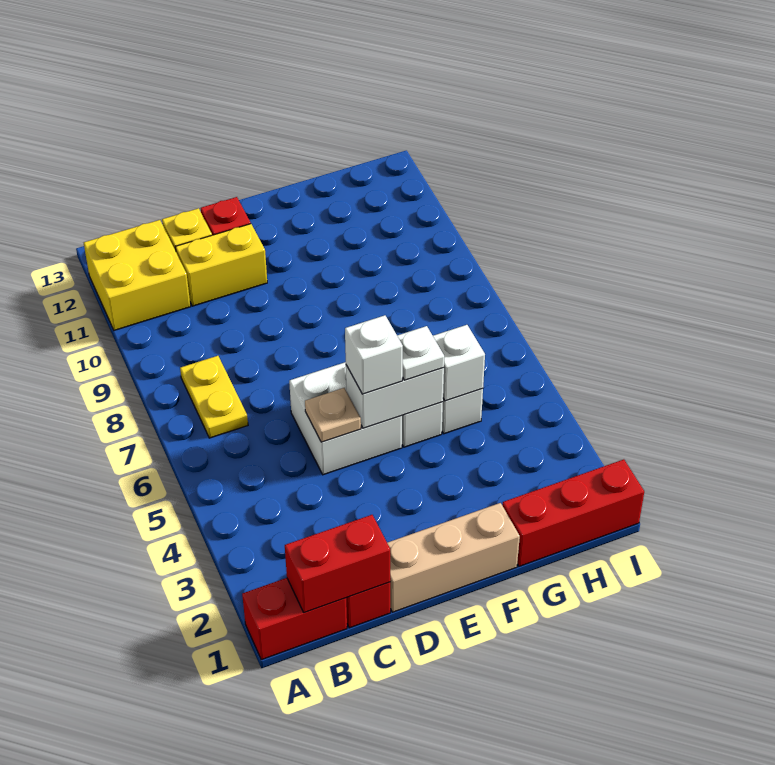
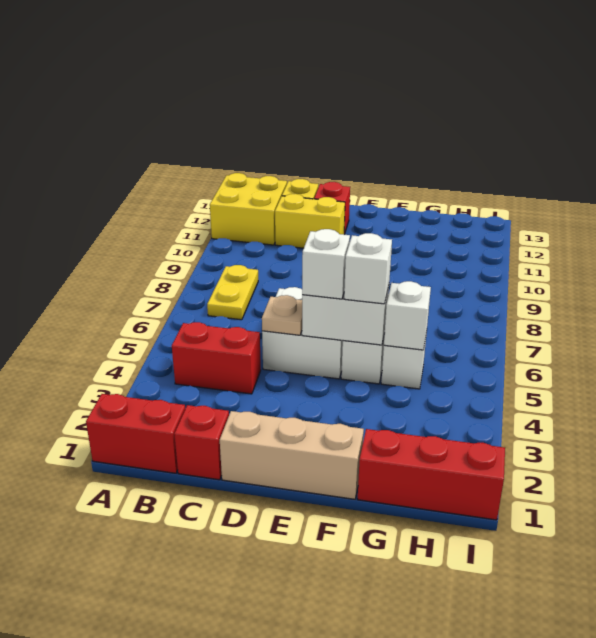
red 1x2 brick [285,515,390,613] -> red 1x2 brick moved to [172,322,261,394]
white 1x1 plate [397,326,444,380] -> white 1x1 brick [344,233,392,304]

